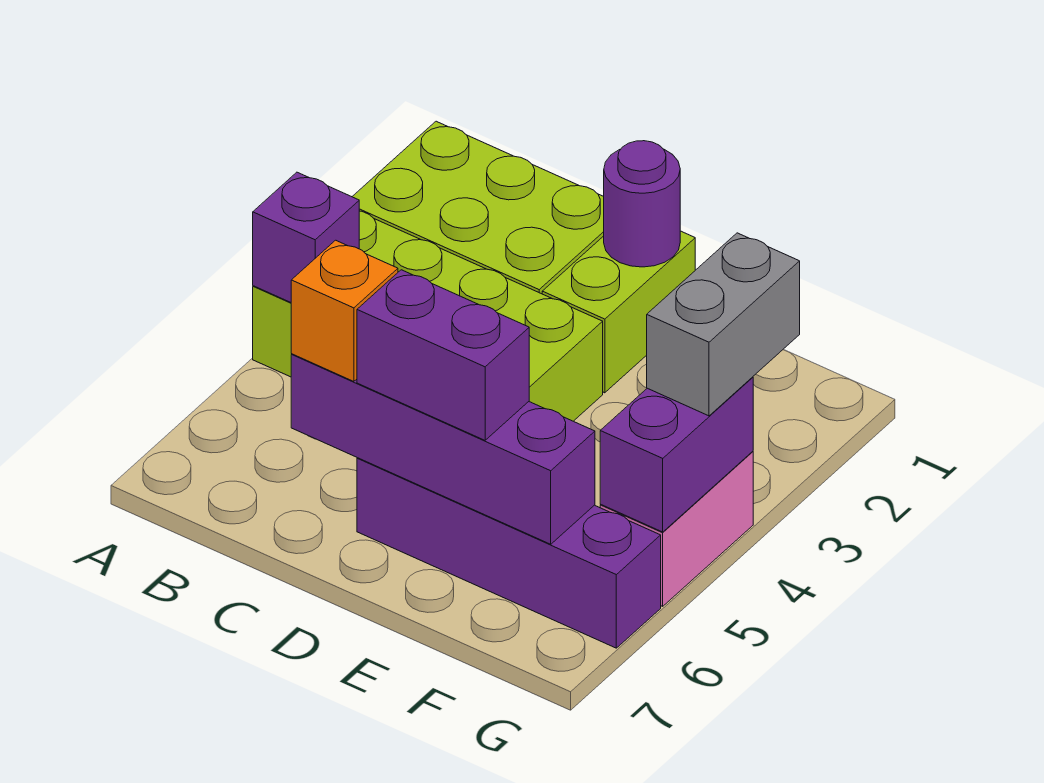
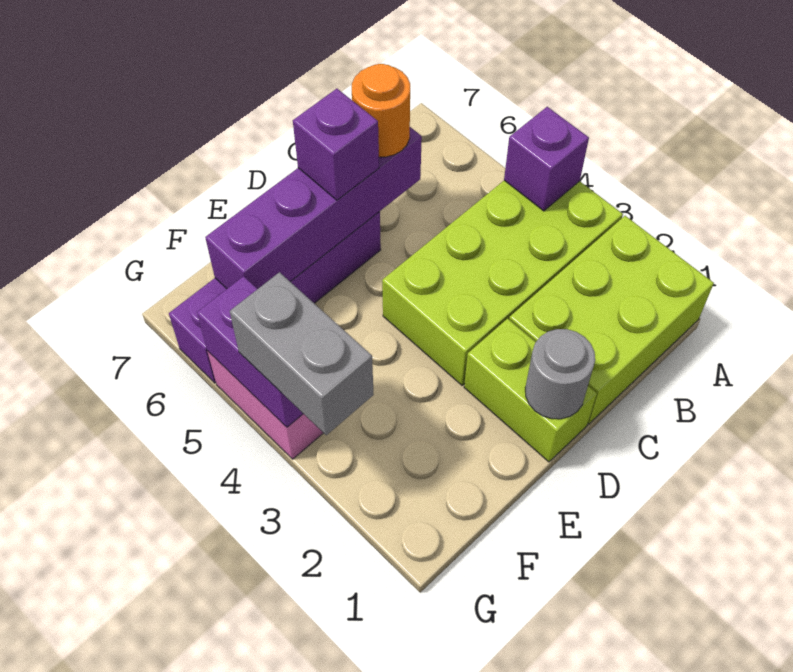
orange 1x1 brick [291,240,398,382] -> orange 1x1 round brick [352,64,410,157]
purple 1x1 round brick [604,141,680,267] -> grey 1x1 round brick [525,329,595,419]
purple 1x2 brick [357,270,529,440] -> purple 1x1 brick [293,89,379,200]

